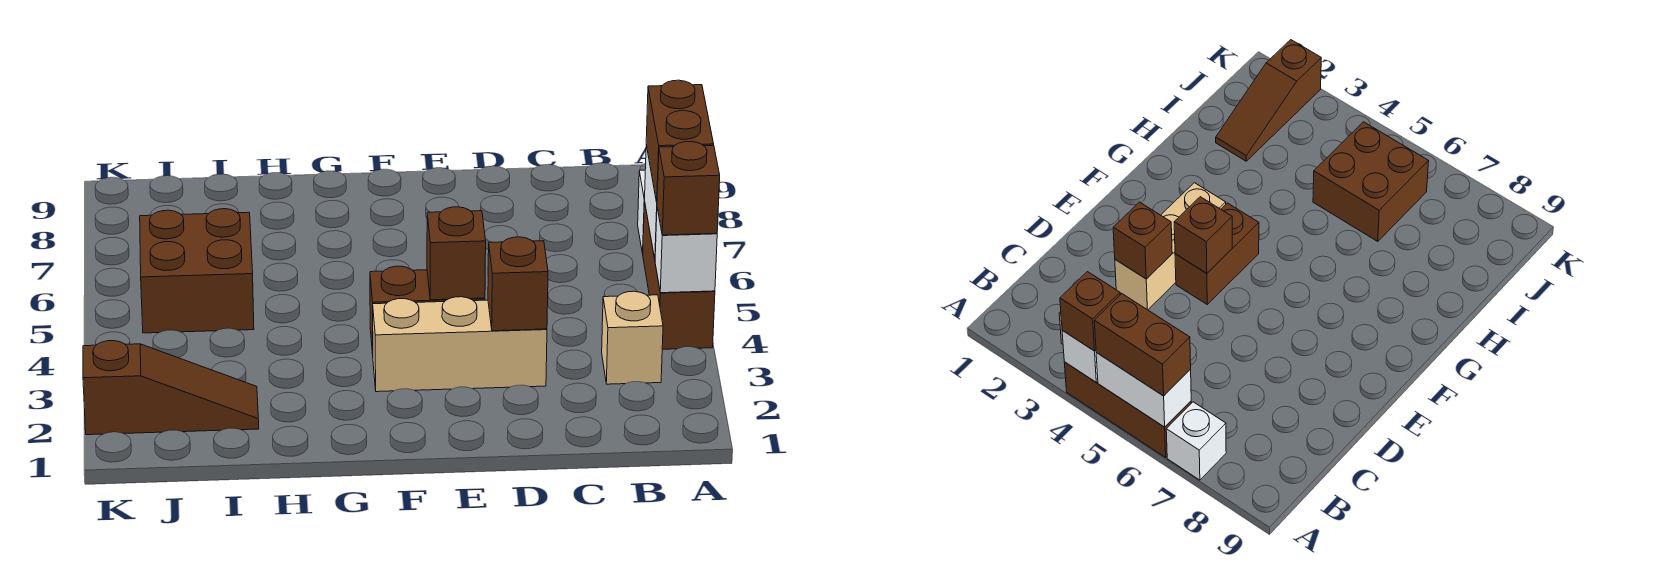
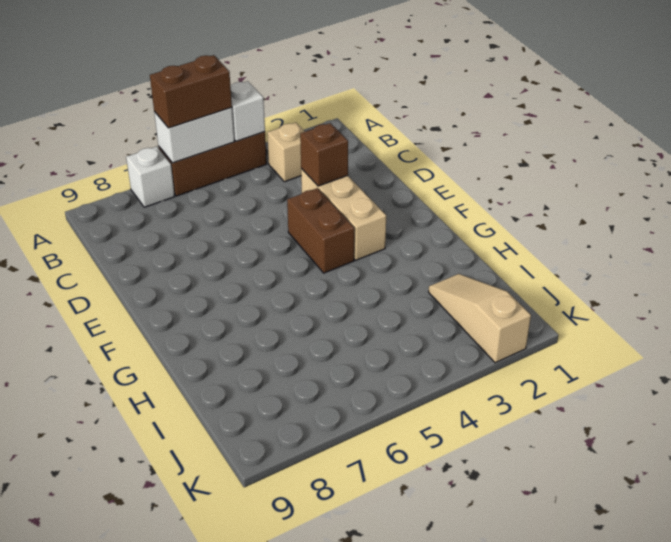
brown 1x1 brick [657,142,720,235] -> none
brown 1x1 brick [427,207,486,300] -> none
brown 1x3 slope [83,341,259,435] -> tan 1x3 slope [429,274,531,363]
brown 2x2 brick [140,209,254,333] -> none

